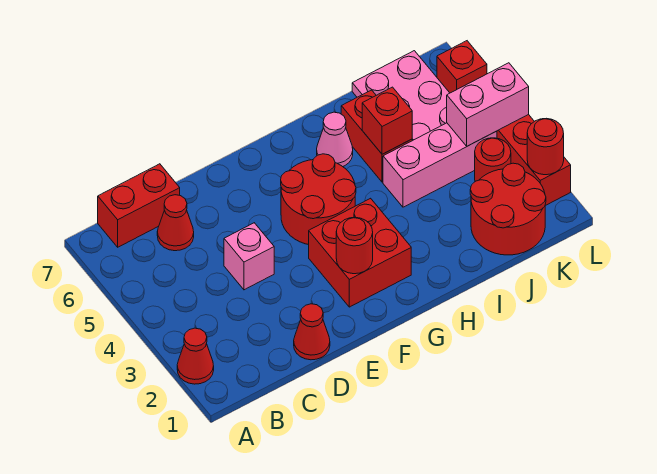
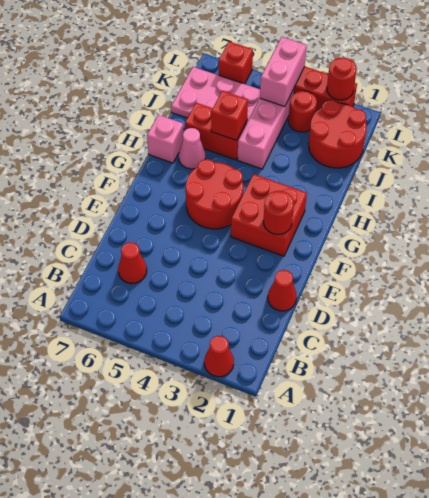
red 1x2 brick [98,164,180,247] -> none
pink 1x1 brick [224,223,274,290] -> pink 1x1 brick moved to [147,115,184,163]

